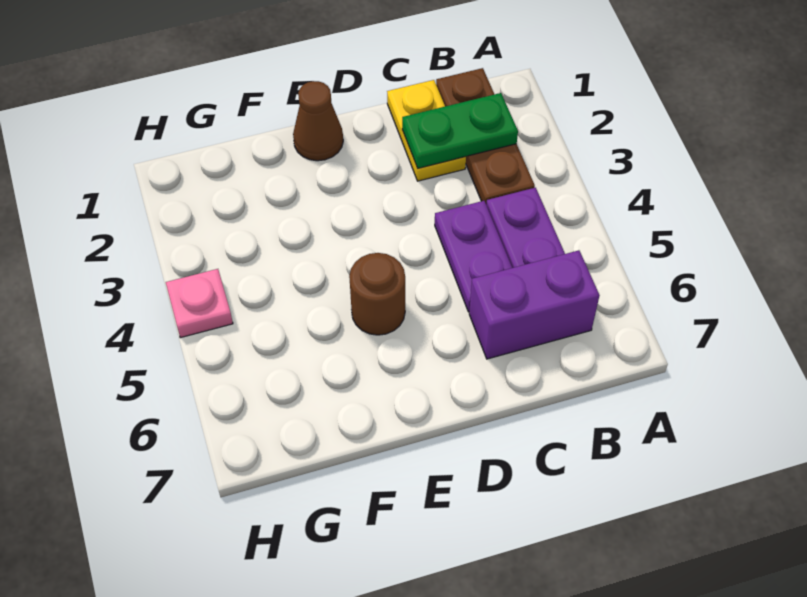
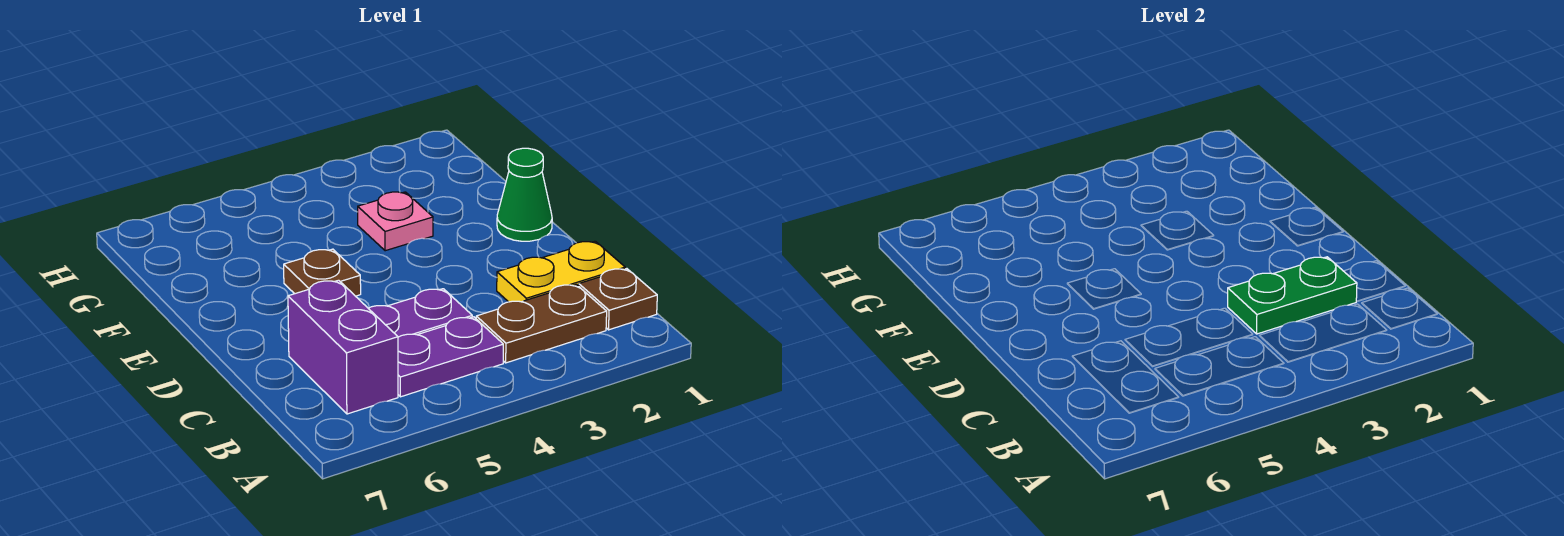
green 1x2 plate [402,93,518,168] -> green 1x2 plate turned to [1228,257,1357,334]
brown 1x1 cone [293,81,343,161] -> green 1x1 cone [497,148,552,241]
brown 1x1 round brick [349,253,405,335] -> brown 1x1 plate [284,249,361,296]
pink 1x1 plate [166,269,233,338] -> pink 1x1 plate moved to [358,192,433,251]

